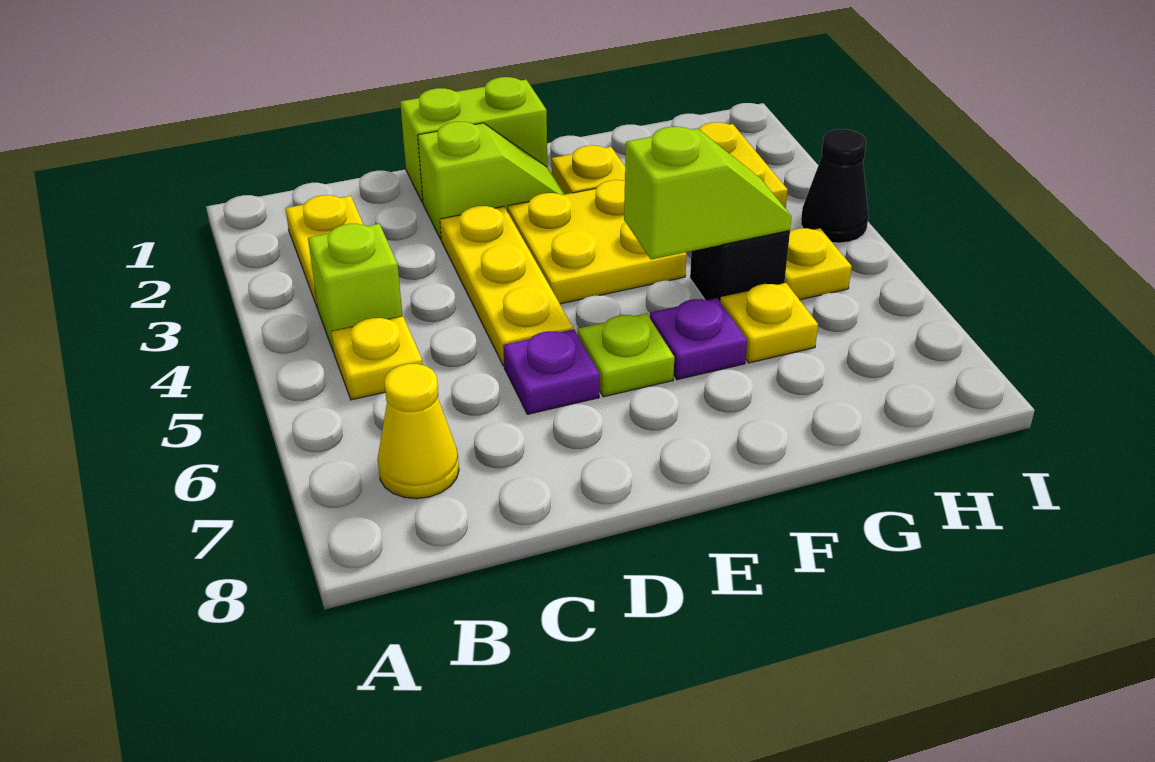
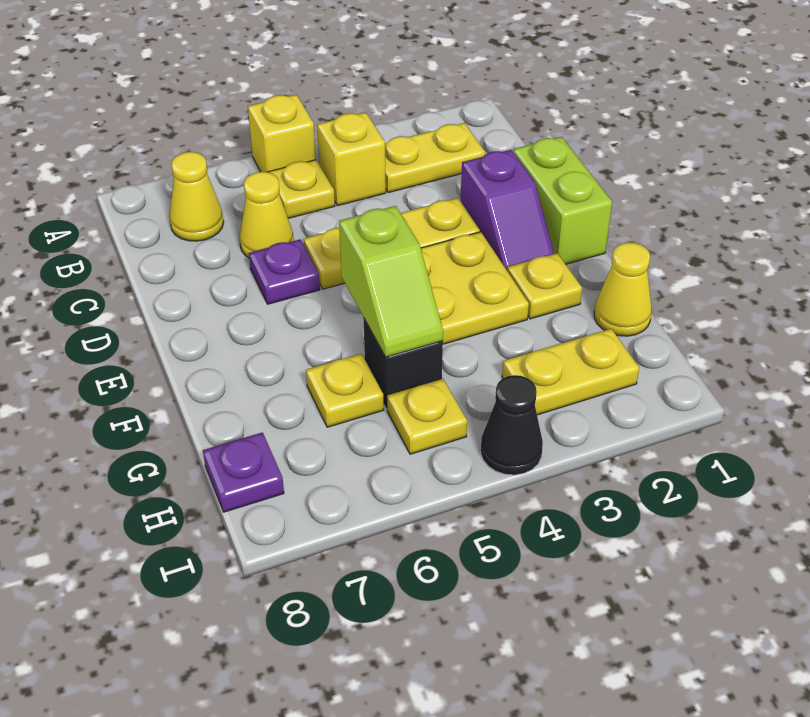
none -> yellow 1x1 brick [248,95,316,172]
lime 1x1 brick [308,224,402,352] -> yellow 1x1 brick [317,112,386,206]
none -> yellow 1x1 cone [239,172,294,258]
lime 1x2 slope [418,122,565,239] -> purple 1x2 slope [461,150,554,270]
lime 1x1 plate [578,313,674,397] -> none
purple 1x1 plate [650,298,747,380] -> purple 1x1 plate moved to [203,433,284,512]
none -> yellow 1x1 cone [594,242,652,336]

